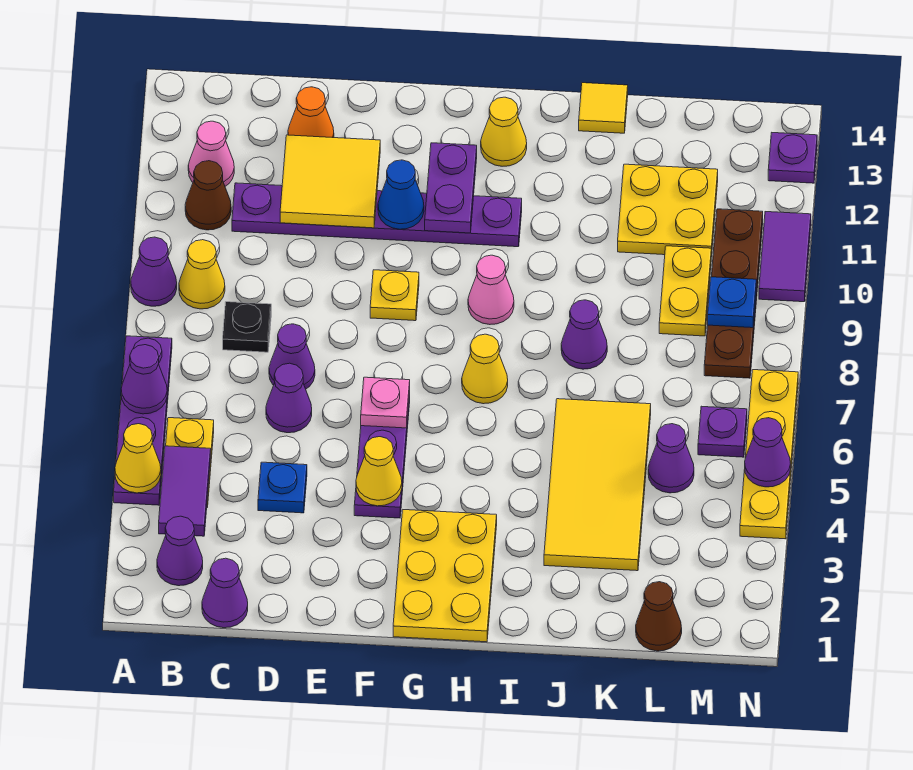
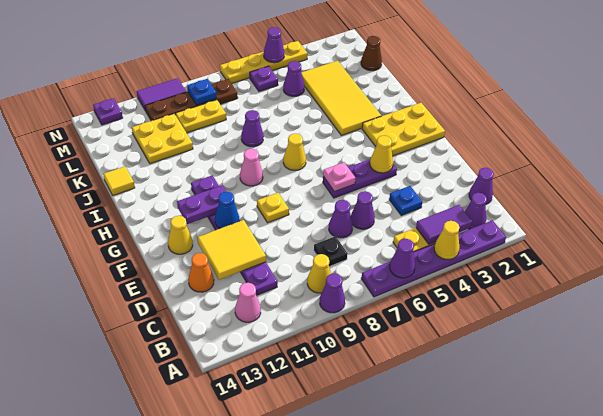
purple 1x4 plate [114,336,172,505] -> purple 1x6 plate [361,220,506,297]
brown 1x1 cone [185,161,231,230] -> none
yellow 1x1 cone [481,97,527,166] -> yellow 1x1 cone moved to [168,216,193,254]
yellow 2x4 tile [544,399,651,571] -> yellow 2x4 tile turned to [301,61,381,135]

